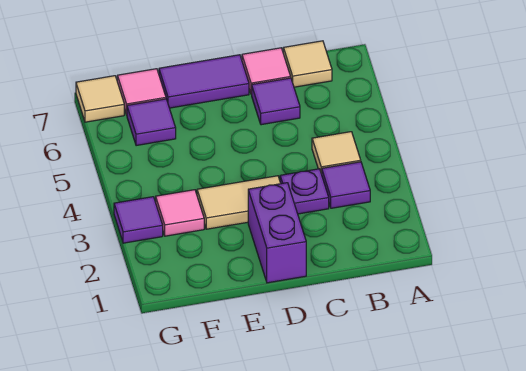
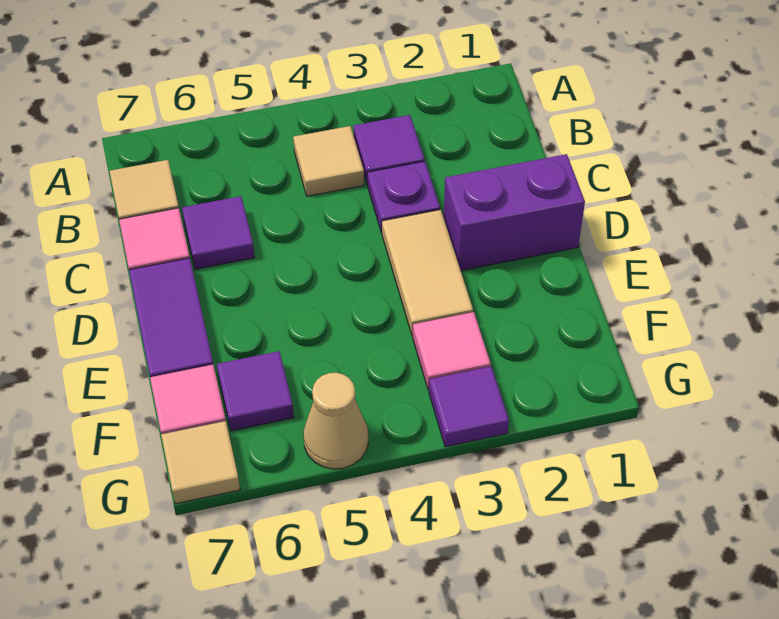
none -> tan 1x1 cone [303,373,369,469]

